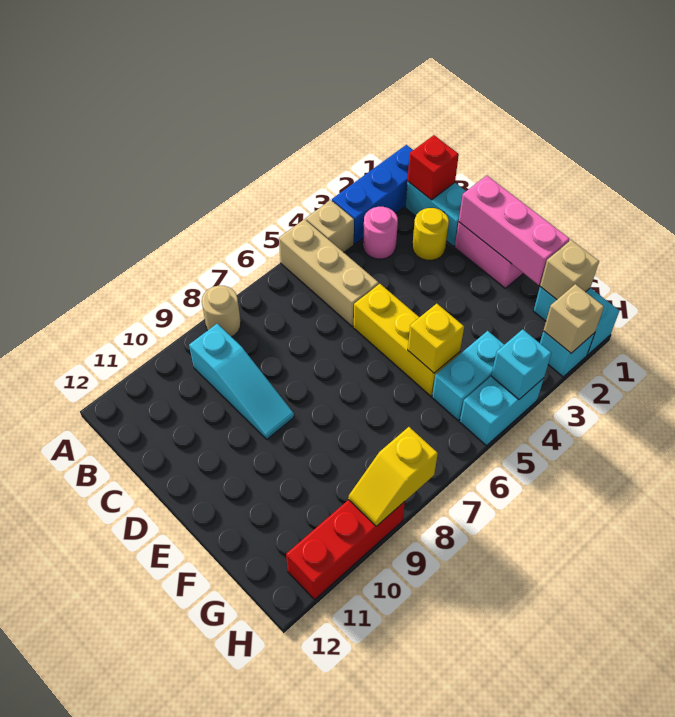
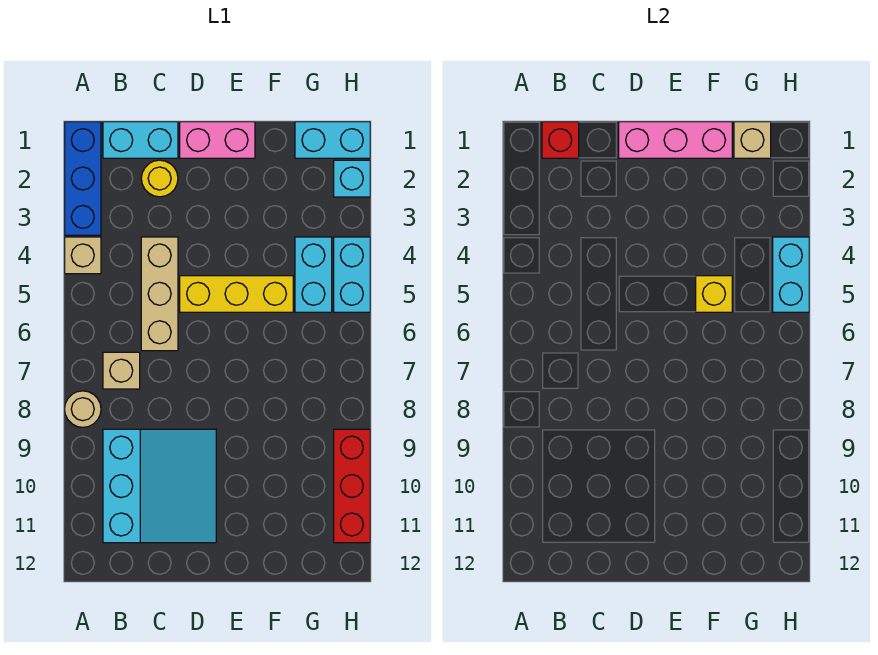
tan 1x3 brick [279,219,379,327] -> tan 1x3 brick turned to [141,237,178,351]
pink 1x1 round brick [363,207,398,259] -> none
cyan 1x3 slope [189,324,294,439] -> cyan 3x3 slope [103,429,216,543]
tan 1x1 brick [543,284,604,353] -> tan 1x1 brick moved to [103,352,140,389]
cyan 1x1 brick [491,329,551,399] -> cyan 1x2 brick [773,237,809,312]
yellow 1x2 slope [348,427,438,526] -> none

